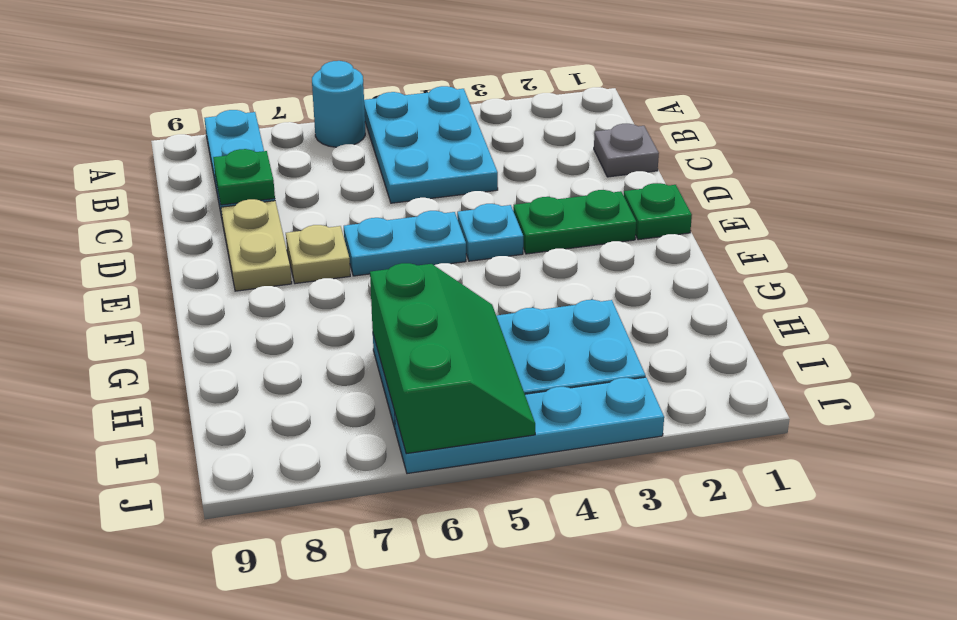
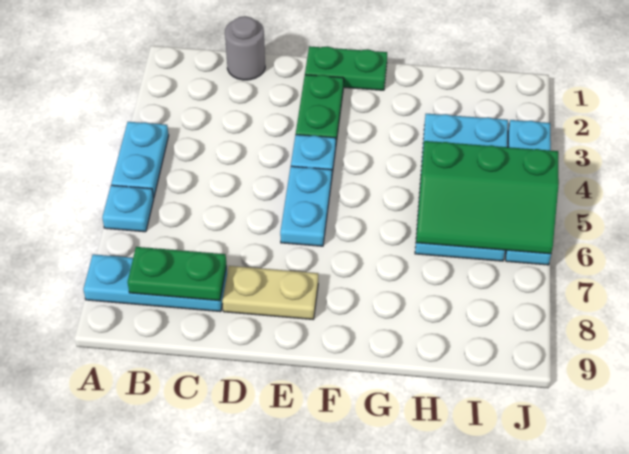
cyan 2x3 plate [364,86,498,203] -> cyan 1x2 plate [111,122,169,198]
cyan 1x1 round brick [312,61,365,147] -> cyan 1x1 plate [102,185,154,232]
grey 1x1 plate [594,124,659,177] -> grey 1x1 round brick [225,16,265,80]
green 1x1 plate [213,149,275,205] -> green 1x2 plate [128,247,226,301]
green 1x1 plate [624,183,692,240] -> green 1x2 plate [305,46,387,90]
tan 1x1 plate [286,225,350,284] -> none
green 2x3 slope [370,263,535,454] -> green 2x3 slope turned to [416,141,559,254]

